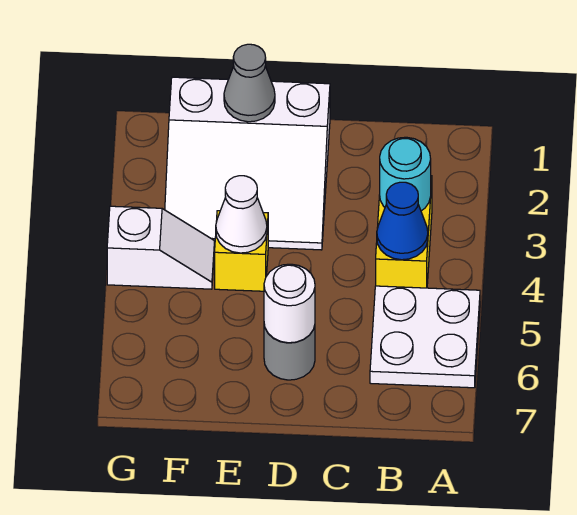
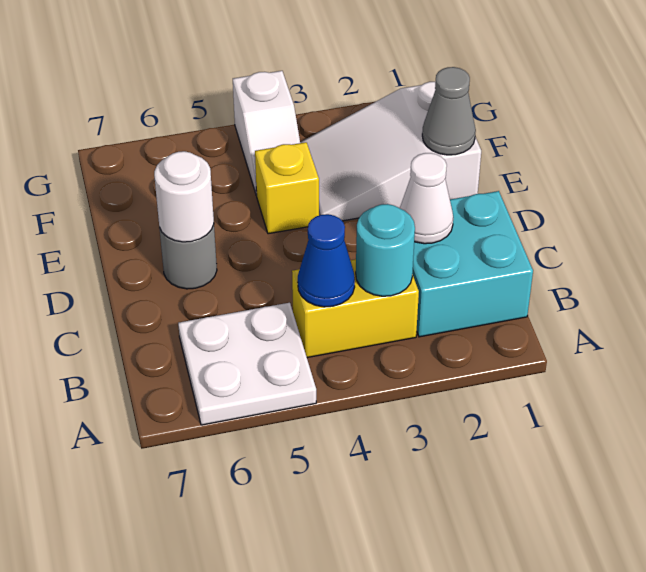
none -> cyan 2x2 brick [412,191,533,337]
white 3x3 slope [165,77,330,250] -> white 2x3 slope [300,82,481,221]
white 1x1 cone [216,176,267,253] -> white 1x1 cone moved to [400,153,453,244]

